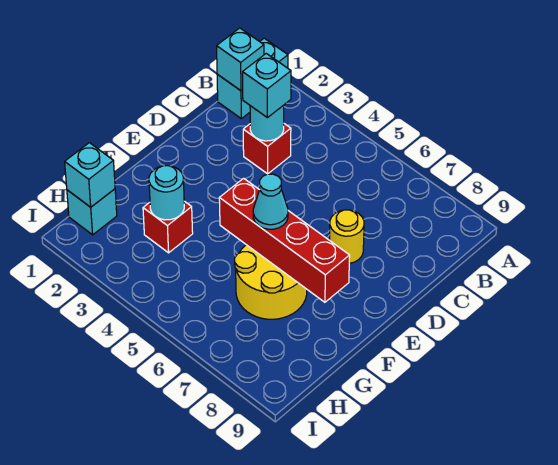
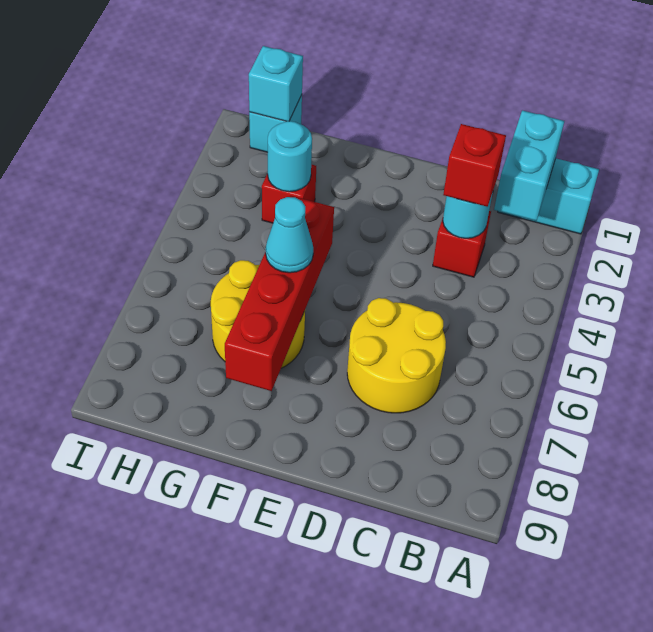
cyan 1x1 brick [217,28,264,91] -> cyan 1x2 brick [494,110,564,221]
cyan 1x1 brick [243,53,291,118] -> red 1x1 brick [443,124,506,207]
yellow 1x1 round brick [330,210,364,263] -> yellow 2x2 round brick [347,298,446,413]

